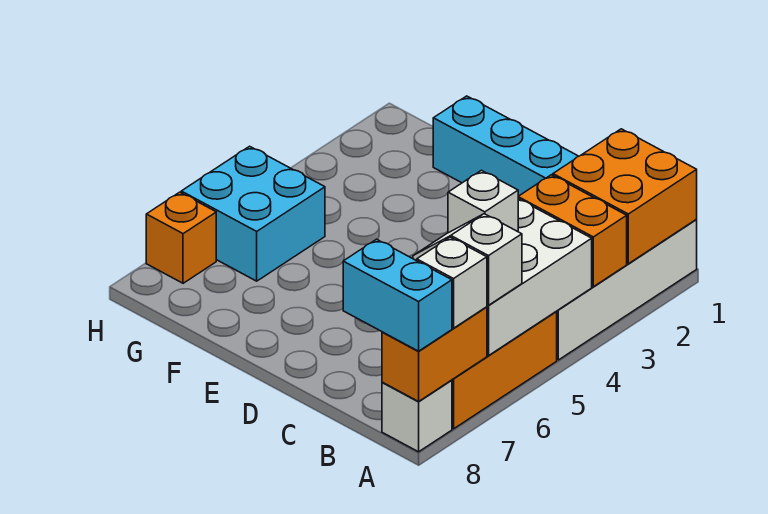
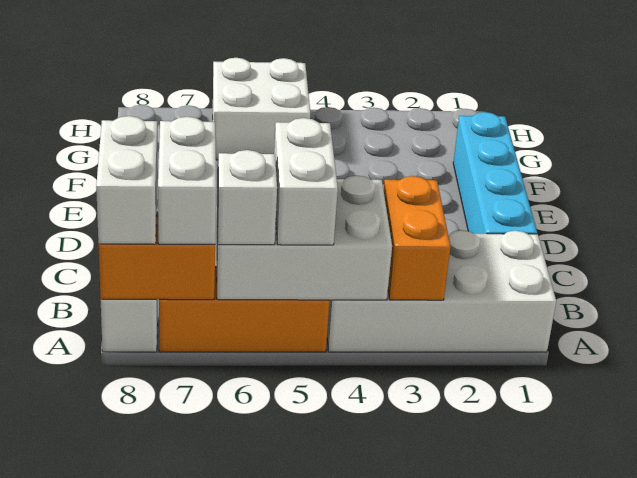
orange 2x2 brick [553,129,697,264] -> none
white 1x1 brick [417,237,487,328] -> white 1x2 brick [158,117,216,244]
cyan 1x2 brick [343,239,452,351] -> white 1x2 brick [96,116,158,244]
white 1x1 brick [448,170,518,233] -> white 1x2 brick [274,118,338,245]
cyan 2x2 brick [181,146,325,281] -> white 2x2 brick [213,58,310,160]
orange 1x1 brick [146,192,216,283] -> none

